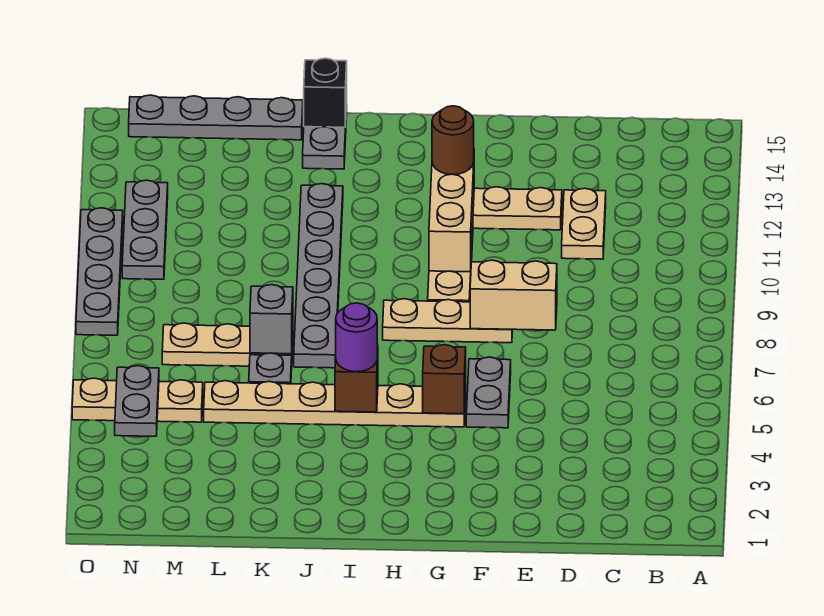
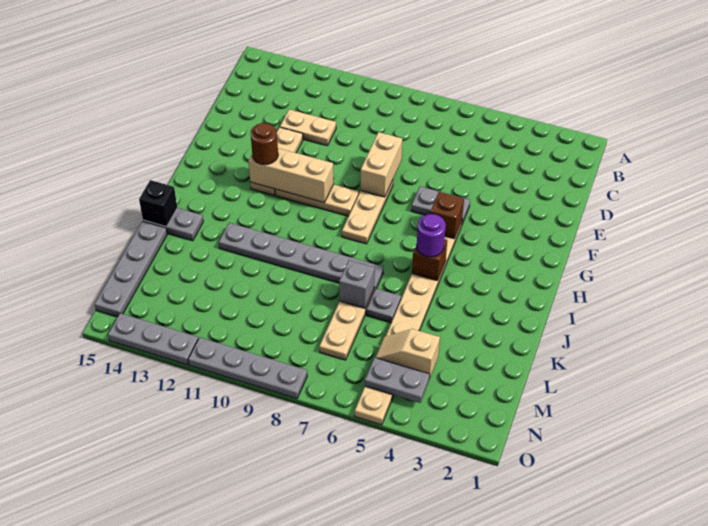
none -> tan 1x2 slope [375,329,440,379]
grey 1x3 plate [122,180,168,279] -> grey 1x3 plate moved to [108,313,198,365]

